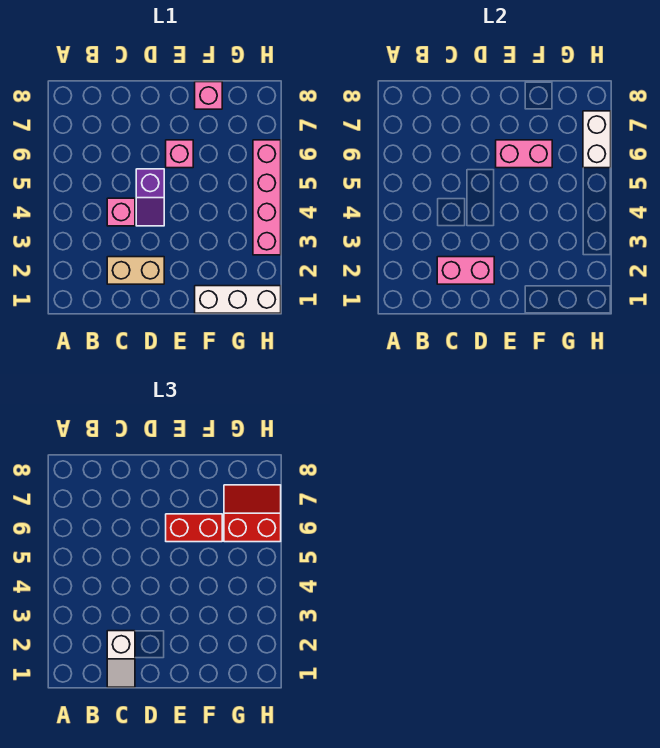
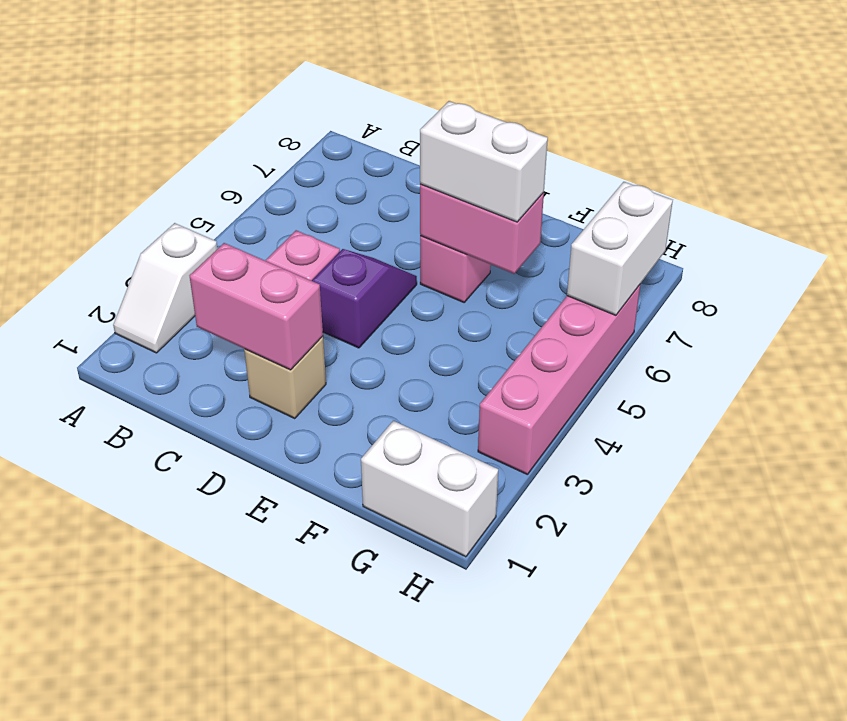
white 1x2 slope [107,631,135,687] -> white 1x2 slope moved to [113,223,217,353]
tan 1x2 brick [107,257,164,284] -> tan 1x1 brick [244,336,326,419]
purple 1x2 slope [136,169,164,226] -> purple 1x2 slope turned to [312,249,417,348]
red 1x2 brick [166,514,222,542] -> white 1x2 brick [420,101,548,222]
white 1x3 brick [195,286,281,313] -> white 1x2 brick [361,421,498,557]
pink 1x1 brick [195,82,222,109] -> none
red 2x2 slope [224,485,281,542] -> none

